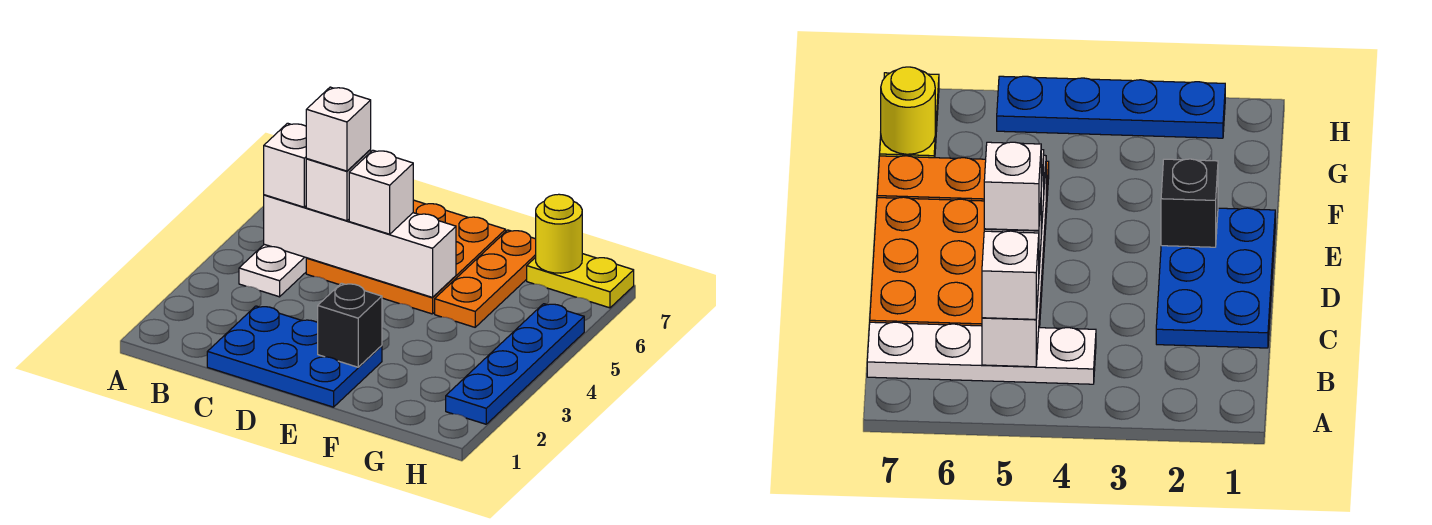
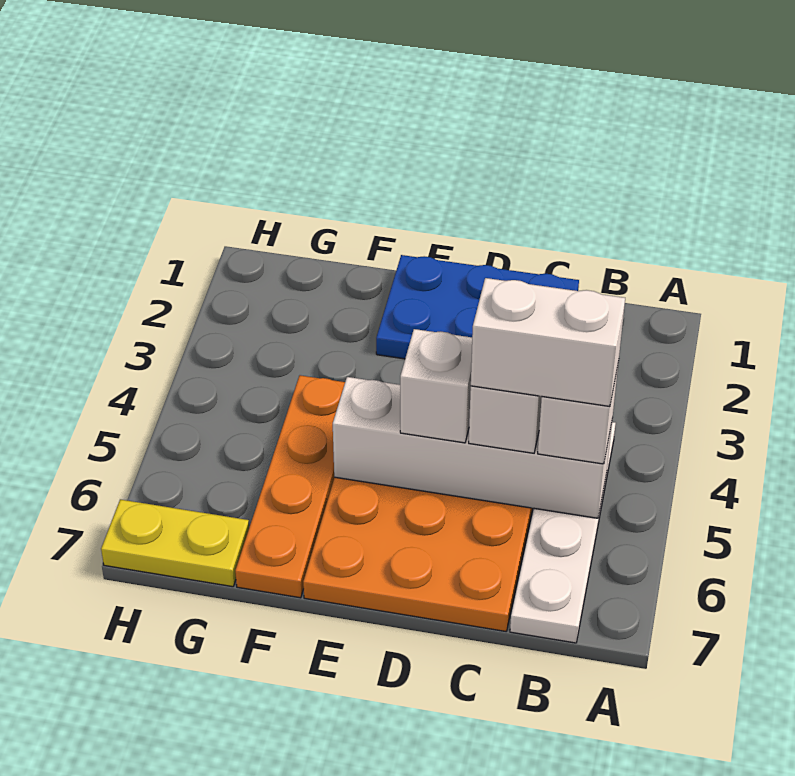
white 1x1 brick [306,87,371,171] -> white 1x2 brick [471,278,625,407]
black 1x1 brick [317,283,382,367] -> none
orange 1x3 plate [435,230,536,327] -> orange 1x4 plate [235,375,345,598]
yellow 1x1 round brick [536,194,582,273] -> none
blue 1x4 plate [446,304,584,424] -> none

